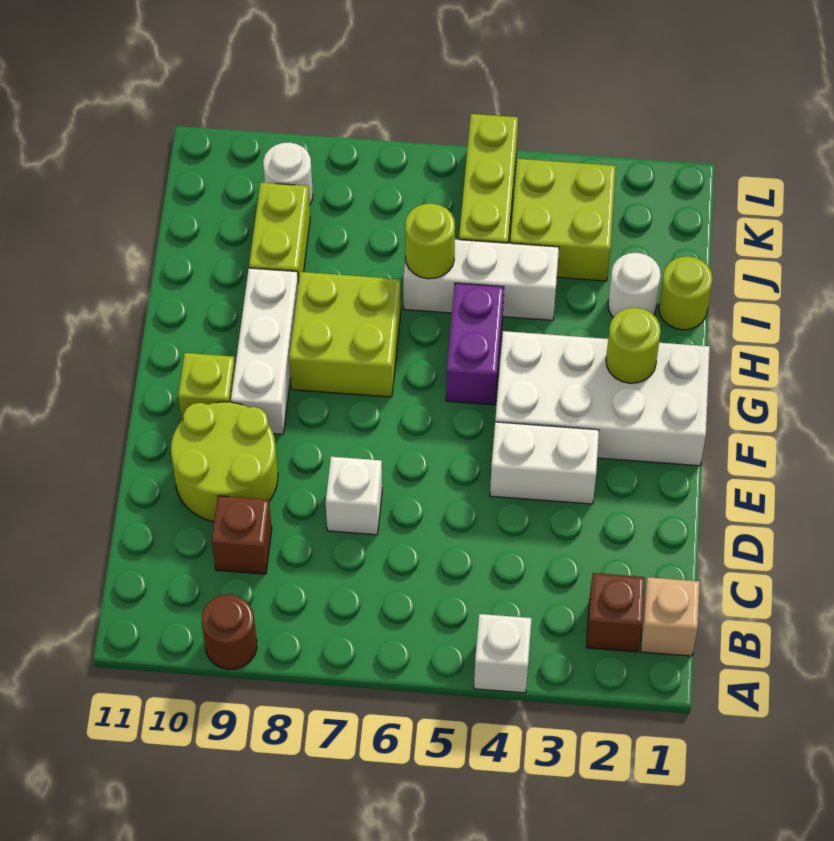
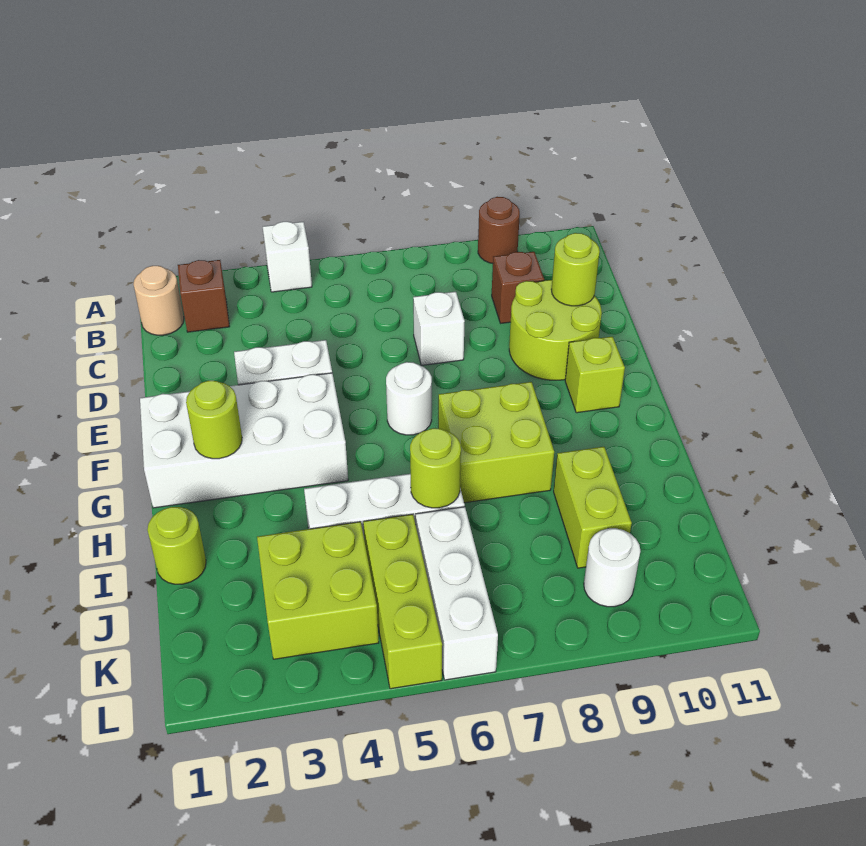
tan 1x1 brick [641,577,700,656] -> tan 1x1 round brick [133,266,184,335]
none -> lime 1x1 round brick [551,233,600,306]
white 1x3 brick [231,268,298,434] -> white 1x3 brick moved to [416,507,498,680]
purple 1x2 brick [446,283,504,405] -> none
white 1x1 round brick [608,253,661,317] -> white 1x1 round brick moved to [386,362,432,435]

